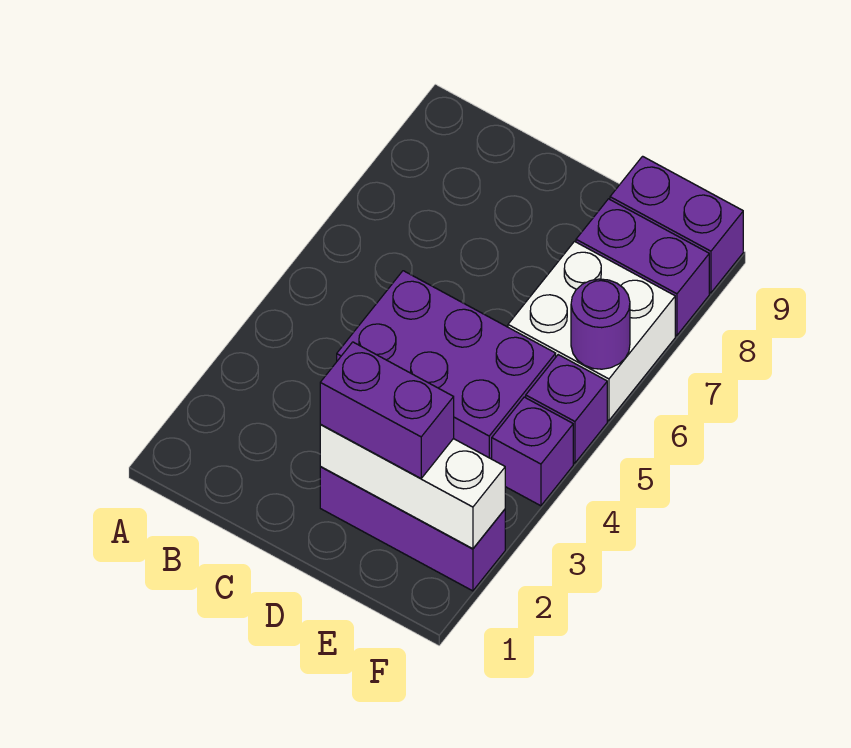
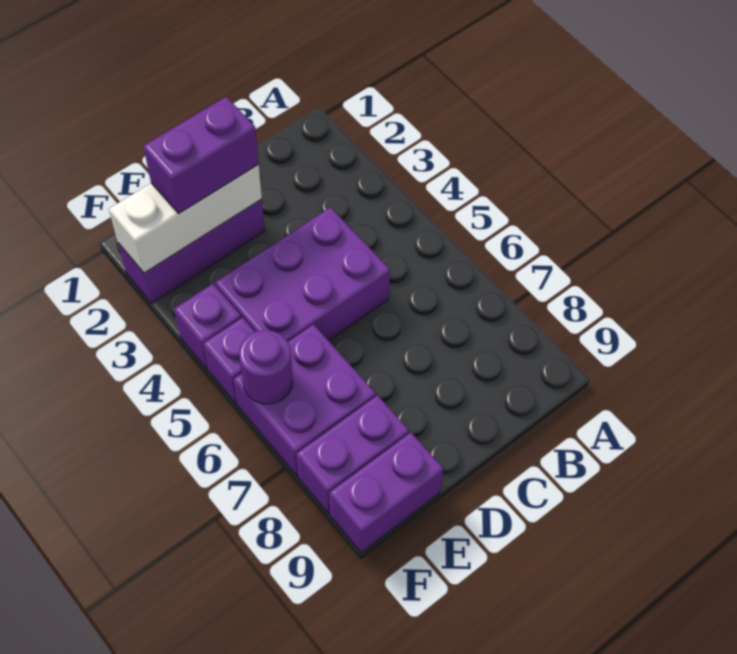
white 2x2 brick [508,242,675,421] -> purple 2x2 brick [234,324,376,476]

